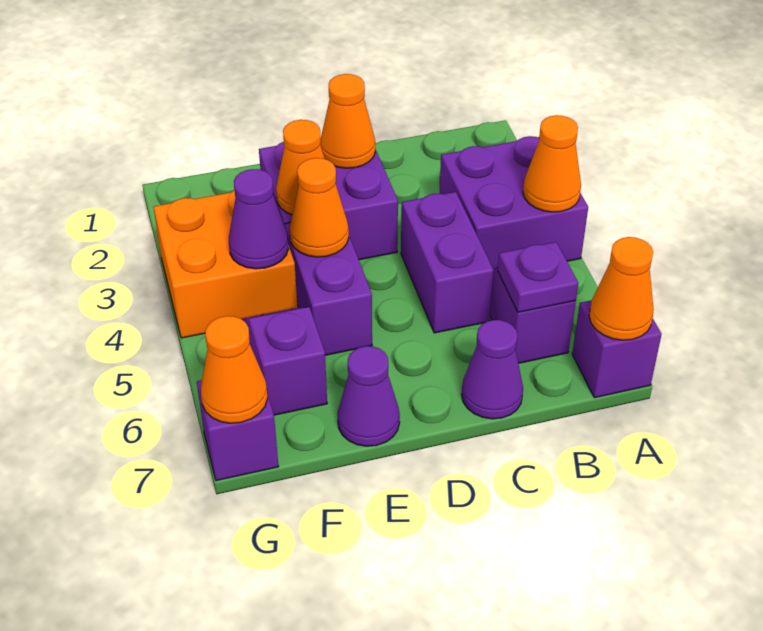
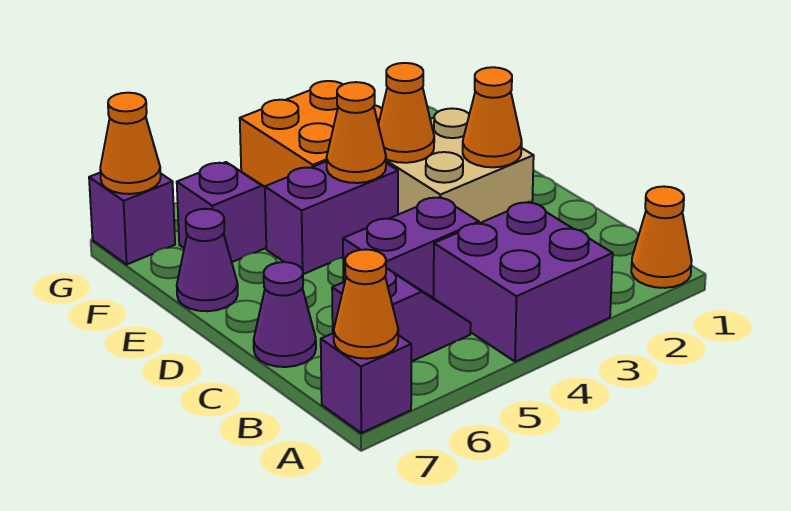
orange 1x1 cone [523,115,581,212] -> orange 1x1 cone moved to [631,186,692,288]
purple 1x1 plate [498,242,578,312] -> none
purple 2x2 brick [259,142,398,260] -> tan 2x2 brick [386,108,534,223]
purple 1x1 cone [229,169,289,269] -> none

